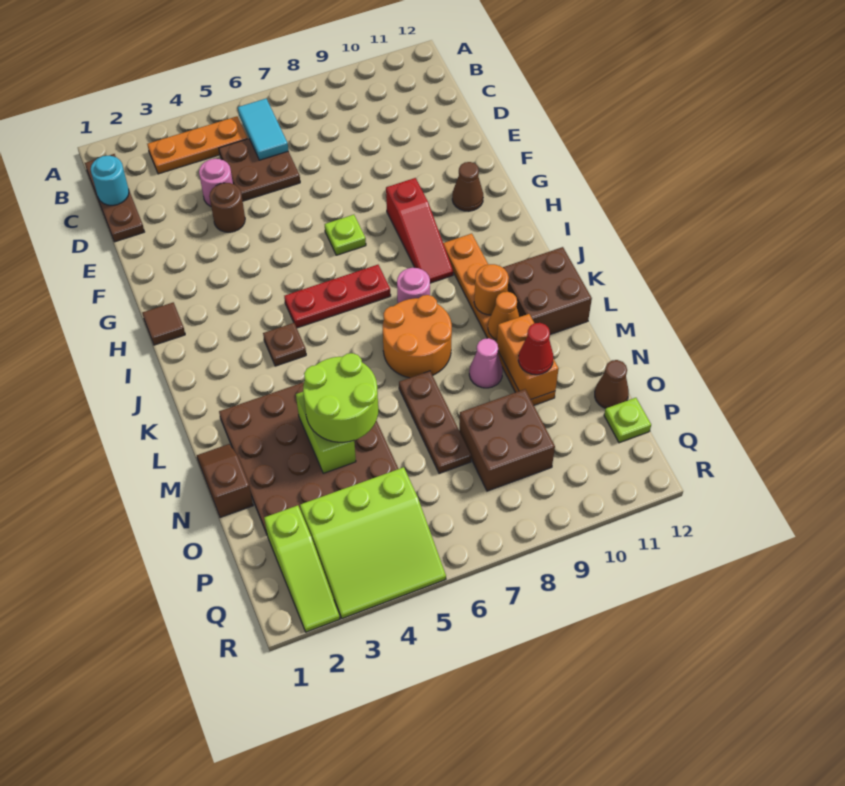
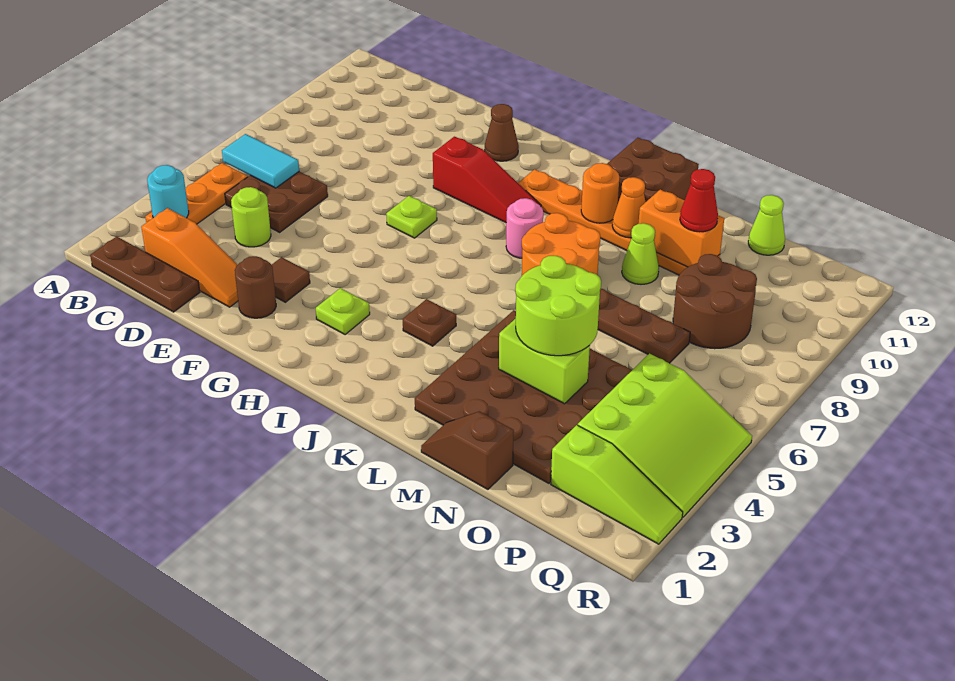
cyan 1x1 round brick [91,156,129,205] -> cyan 1x1 round brick moved to [147,165,189,218]
none -> orange 1x3 slope [141,208,238,307]
pink 1x1 round brick [199,159,233,206] -> lime 1x1 round brick [231,187,271,247]
brown 1x1 round brick [209,183,245,232] -> brown 1x1 round brick moved to [235,256,276,318]
brown 1x1 tile [142,302,185,345] -> brown 1x1 tile moved to [272,257,310,302]
red 1x3 plate [284,265,391,328] -> none
pink 1x1 cone [469,338,503,388] -> lime 1x1 cone [622,223,659,284]
brown 2x2 brick [459,389,555,491] -> brown 2x2 round brick [673,254,757,349]
brown 1x1 cone [595,360,629,408] -> lime 1x1 cone [748,195,785,255]
lime 1x1 plate [604,398,651,443] -> lime 1x1 plate moved to [316,288,370,335]

